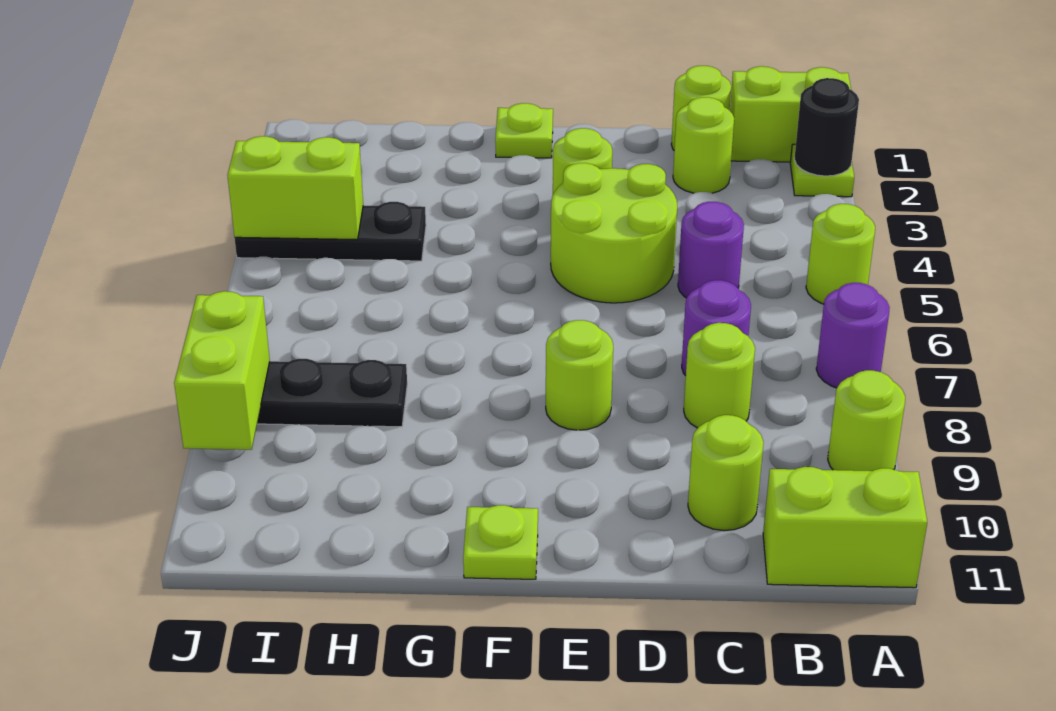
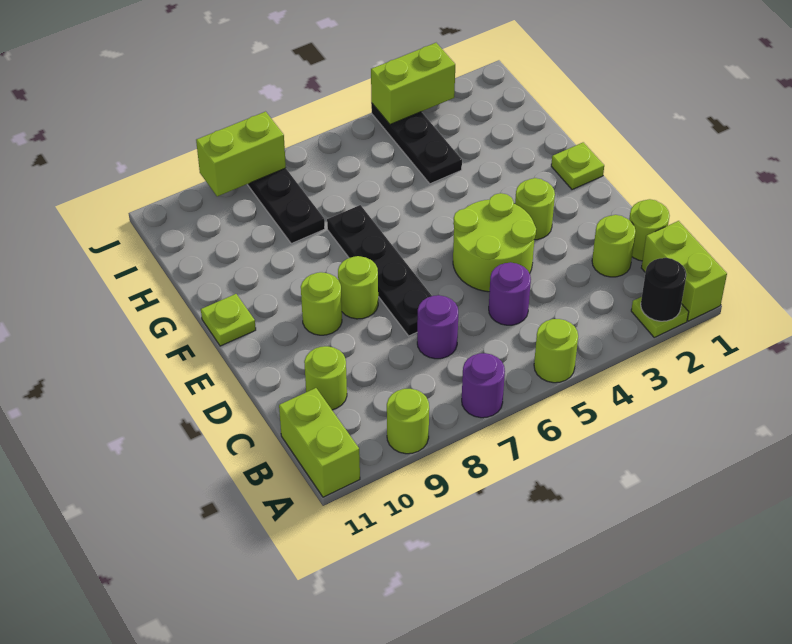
lime 1x1 round brick [684,323,755,428] -> lime 1x1 round brick moved to [301,272,342,335]
none -> black 1x4 plate [327,205,432,336]
lime 1x2 brick [227,136,363,240] -> lime 1x2 brick turned to [371,43,455,124]

